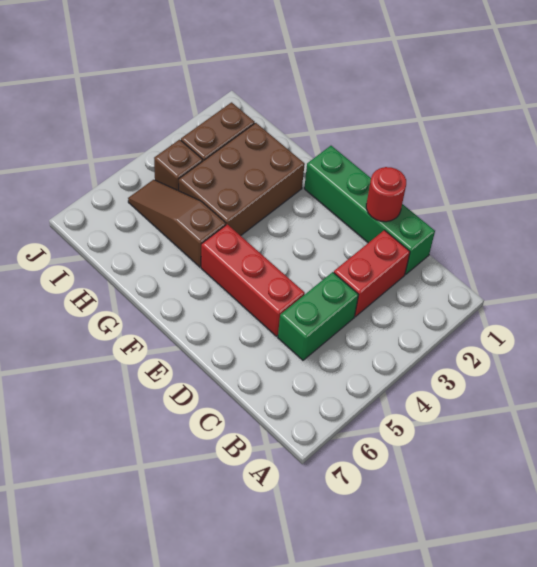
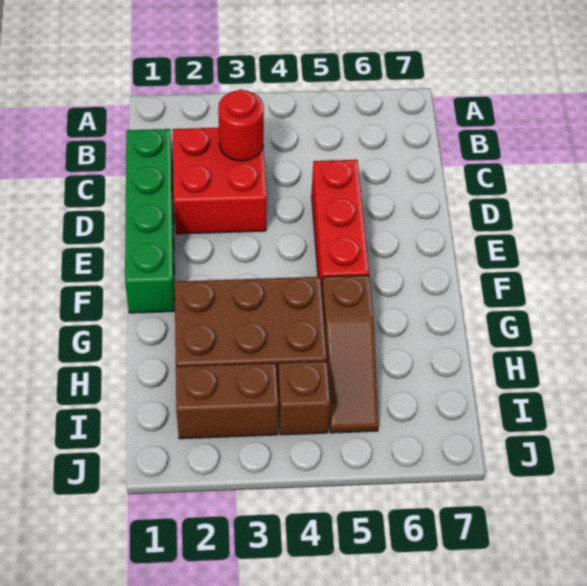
red 1x2 brick [334,230,410,317] -> red 2x2 brick [173,128,267,234]
green 1x2 brick [278,272,358,360] -> none
red 1x1 round brick [366,167,406,222] -> red 1x1 round brick moved to [218,90,264,161]

